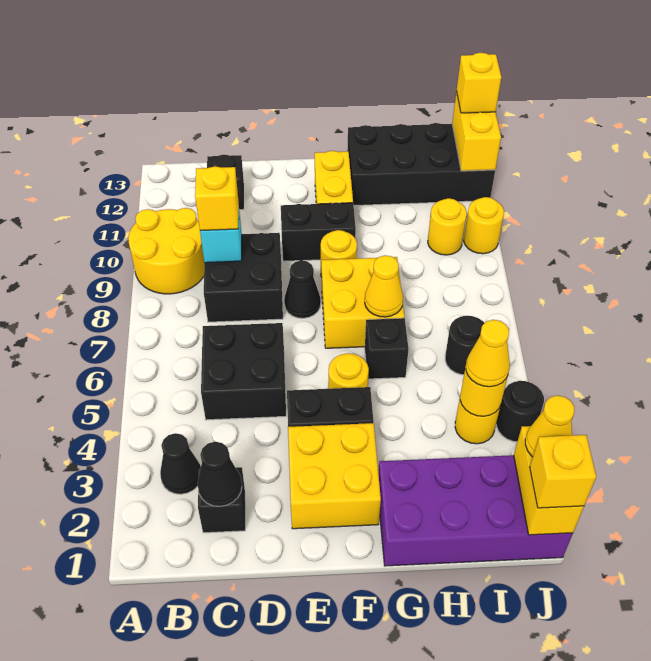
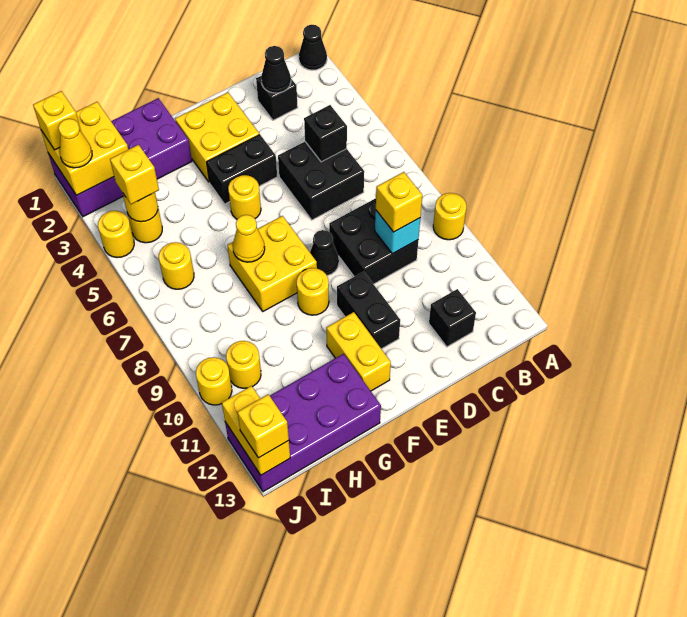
yellow 2x2 round brick [128,208,204,294] -> yellow 1x1 round brick [433,193,466,240]
black 1x1 cone [160,433,201,494] -> black 1x1 cone moved to [299,25,327,70]
black 1x2 brick [281,202,356,261] -> black 1x2 brick turned to [337,272,400,349]
black 1x1 brick [365,318,409,379] -> black 1x1 brick moved to [304,105,347,162]
black 2x4 brick [347,123,495,206] -> purple 2x4 brick [225,354,381,492]
yellow 1x1 cone [466,320,510,387] -> yellow 1x1 brick [110,145,159,204]
black 1x1 round brick [445,316,484,375] -> yellow 1x1 round brick [159,242,194,289]
yellow 1x2 brick [514,426,584,535] -> yellow 2x2 brick [41,102,128,195]
black 1x1 round brick [496,381,544,442] -> yellow 1x1 round brick [98,211,134,257]

